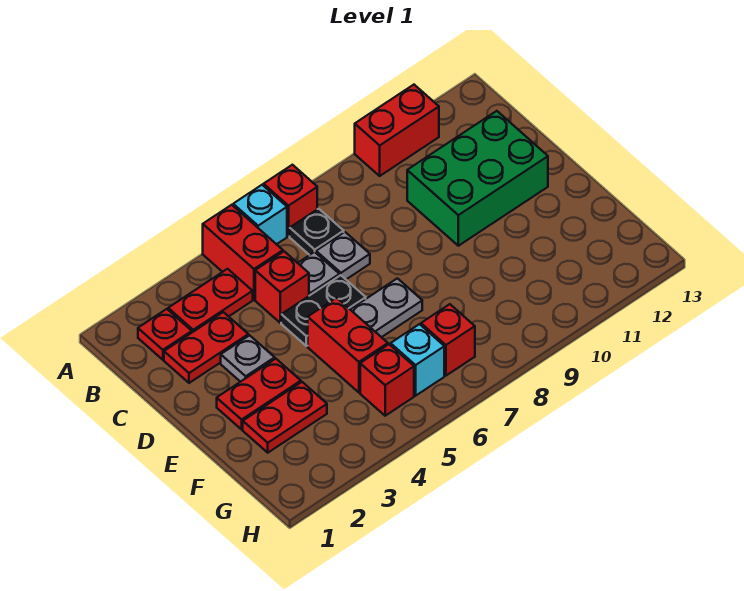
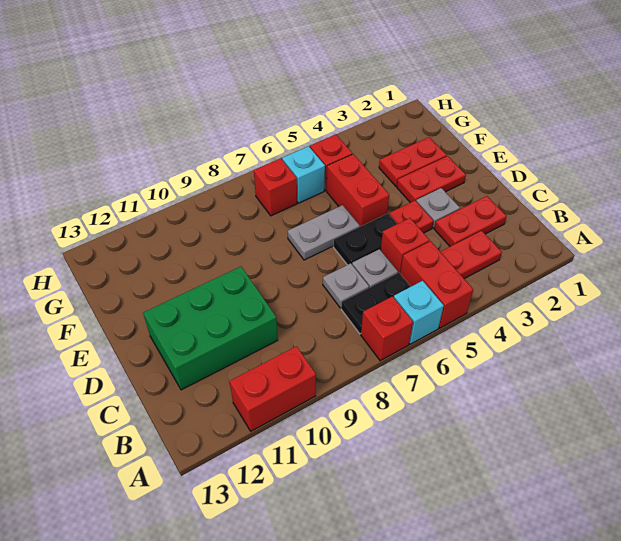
red 1x1 plate [138,309,192,360] -> red 1x1 plate moved to [389,201,433,233]
black 1x1 plate [290,209,344,255] -> black 1x2 plate [341,273,411,334]

